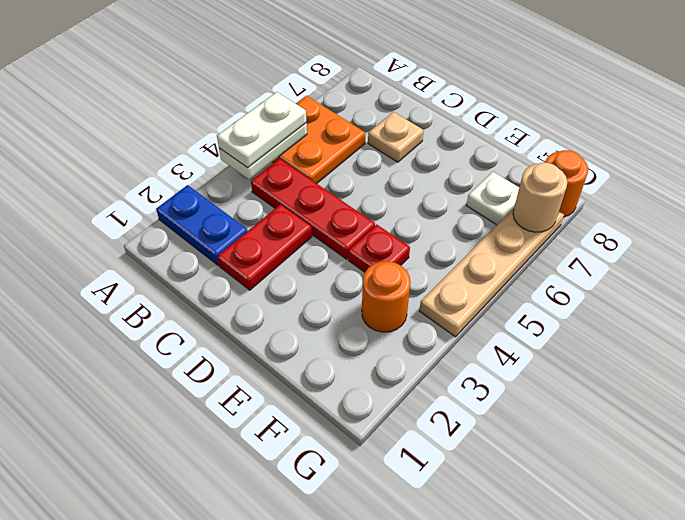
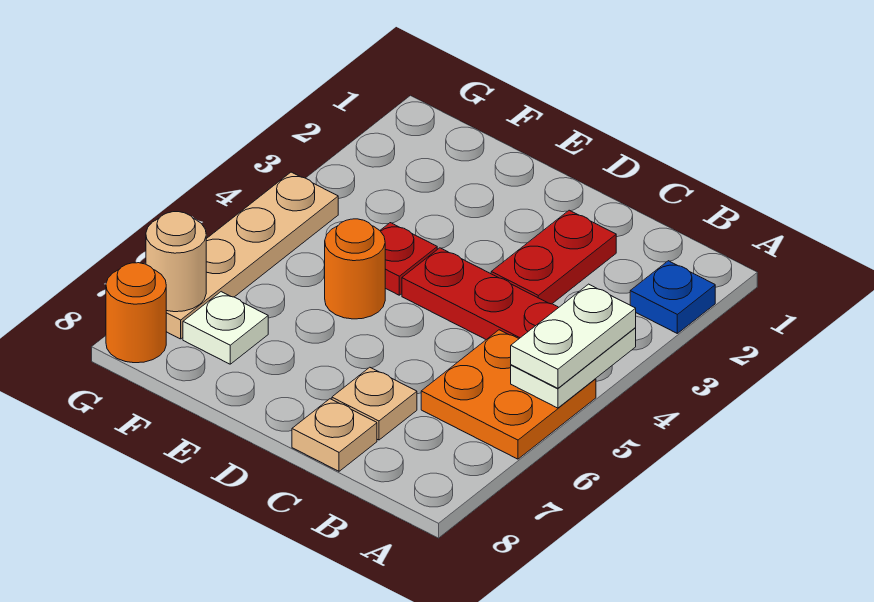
blue 1x2 plate [156,185,247,265] -> blue 1x1 plate [630,261,715,333]
none -> tan 1x1 plate [292,399,377,471]
orange 1x1 round brick [362,261,411,332] -> orange 1x1 round brick moved to [325,219,385,319]

